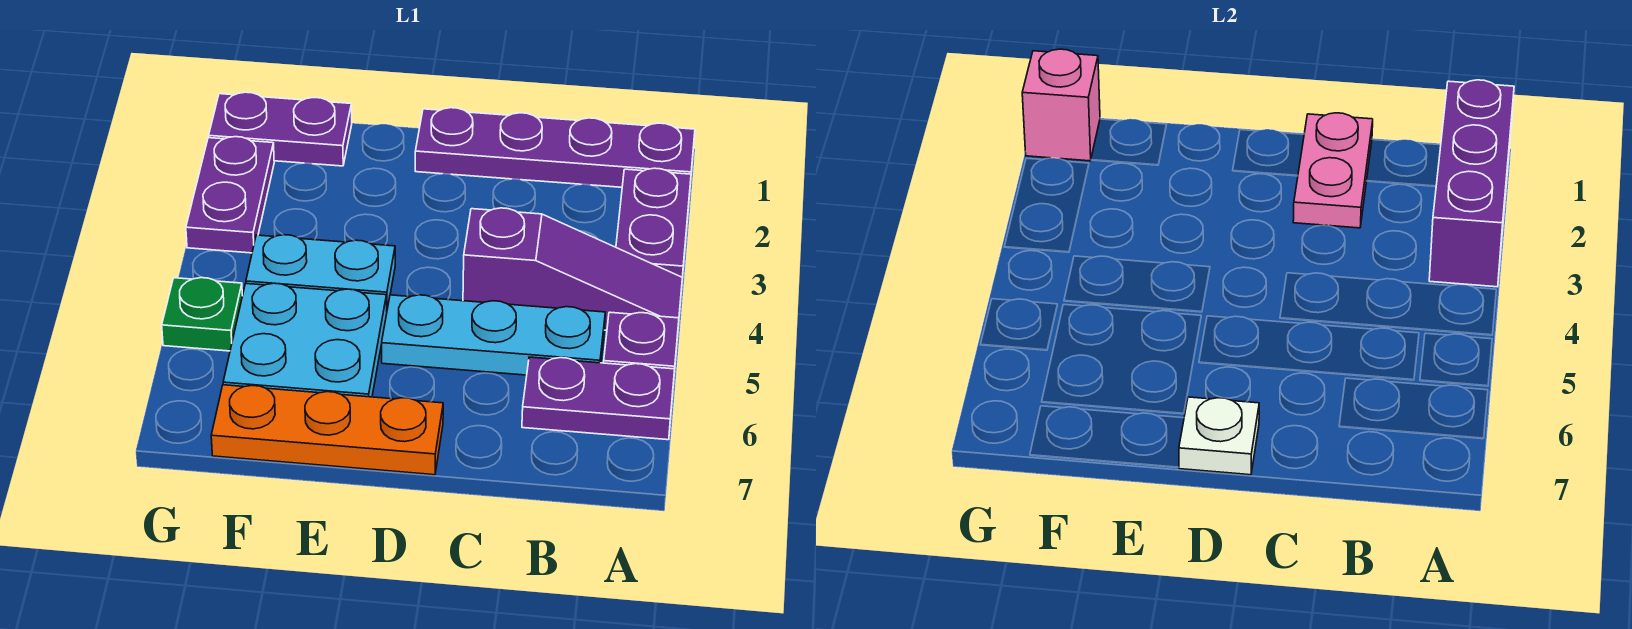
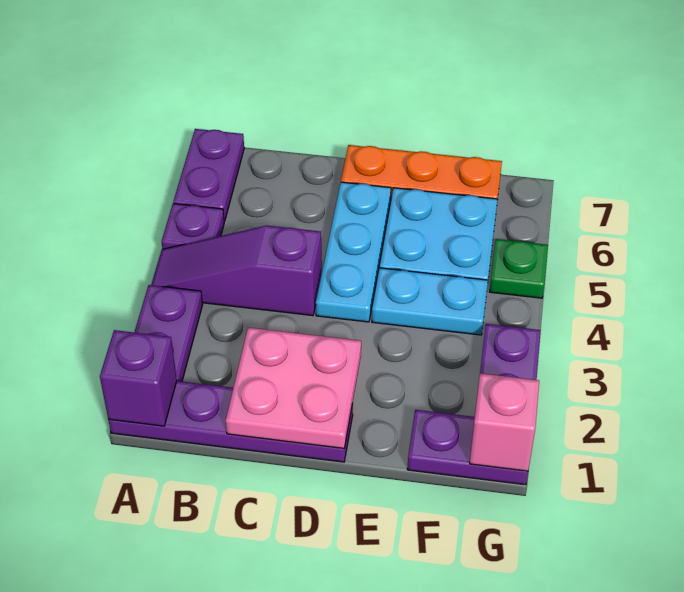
purple 1x3 brick [1429,80,1514,287] -> purple 1x1 brick [100,330,177,426]
purple 1x2 plate [522,357,675,440] -> purple 1x2 plate turned to [173,129,244,221]
cyan 1x3 plate [382,295,605,375] -> cyan 1x3 plate turned to [316,182,391,322]
pink 1x2 plate [1293,113,1373,228] -> pink 2x2 plate [226,328,361,448]
white 1x1 plate [1179,397,1259,475] -> none

